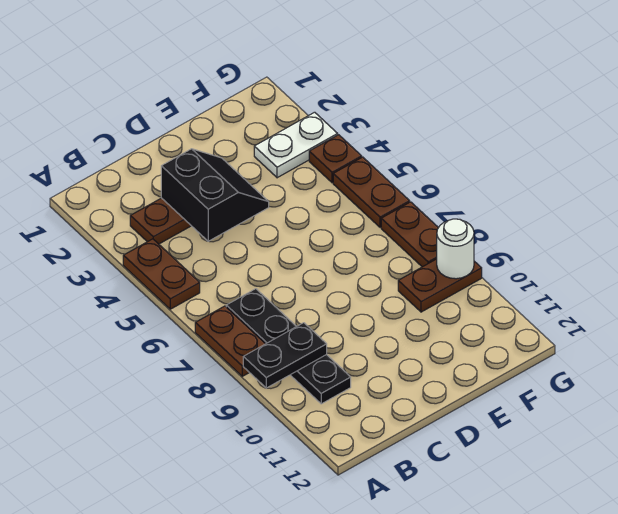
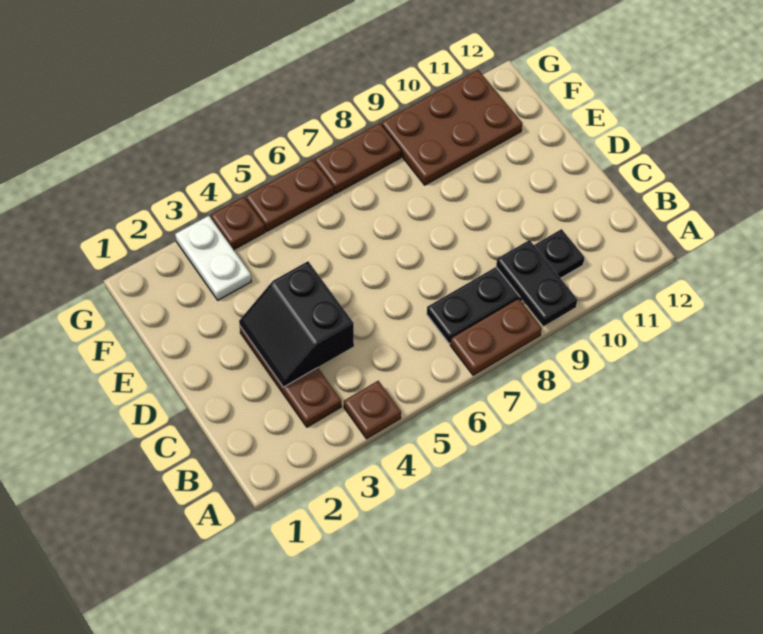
brown 1x2 plate [123,239,200,309] -> brown 1x1 plate [344,381,401,439]
black 2x2 slope [161,149,269,241] -> black 2x2 slope turned to [239,261,354,387]
brown 1x2 plate [398,259,482,312] -> brown 2x3 plate [382,70,522,185]
white 1x1 round brick [437,219,474,279] -> none

